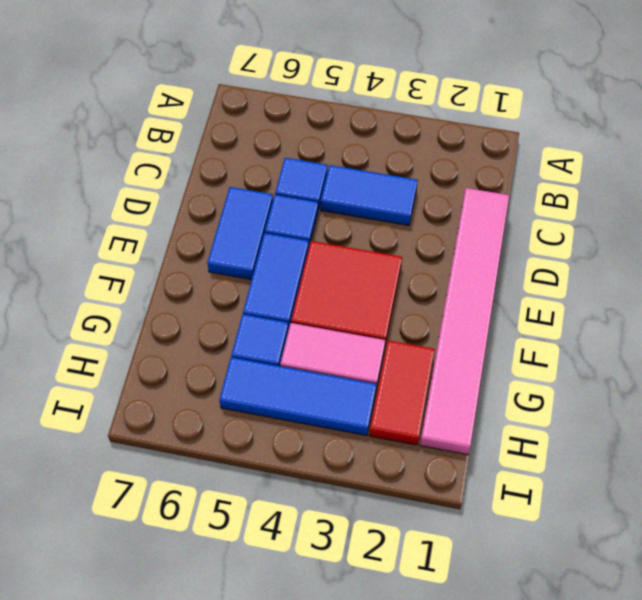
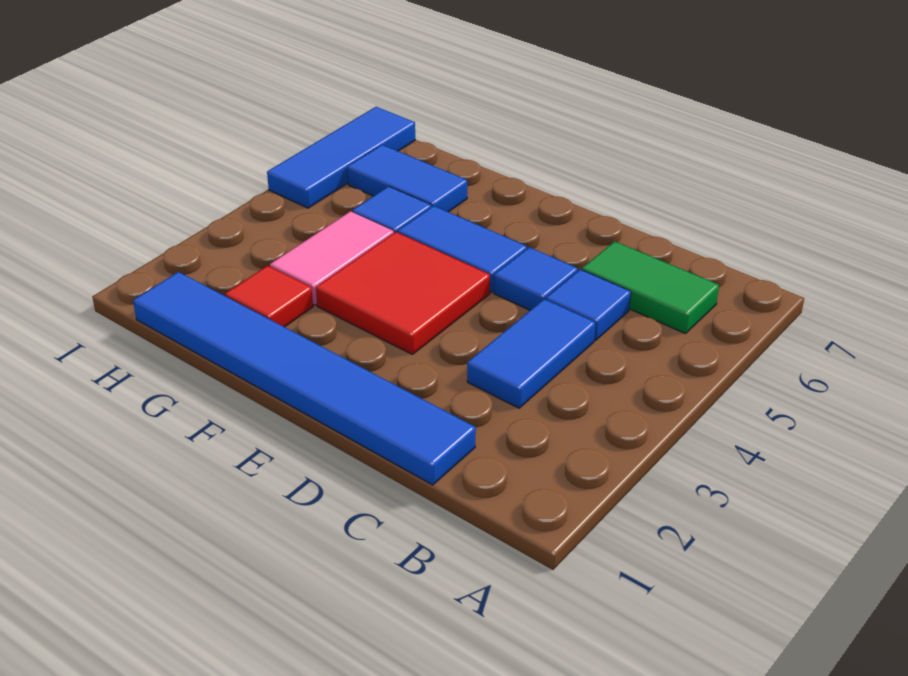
none -> green 1x2 tile [582,241,719,334]
pink 1x6 tile [420,188,509,455] -> blue 1x6 tile [133,272,476,485]
blue 1x2 tile [207,187,273,280] -> blue 1x2 tile moved to [347,145,467,212]
red 1x2 tile [369,340,435,445] -> red 1x1 tile [225,266,313,327]
blue 1x3 tile [219,357,376,436] -> blue 1x3 tile moved to [267,107,415,208]

